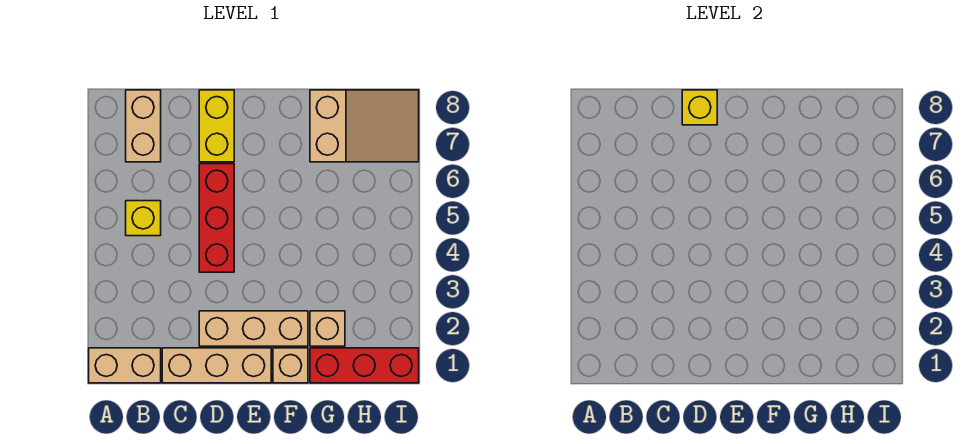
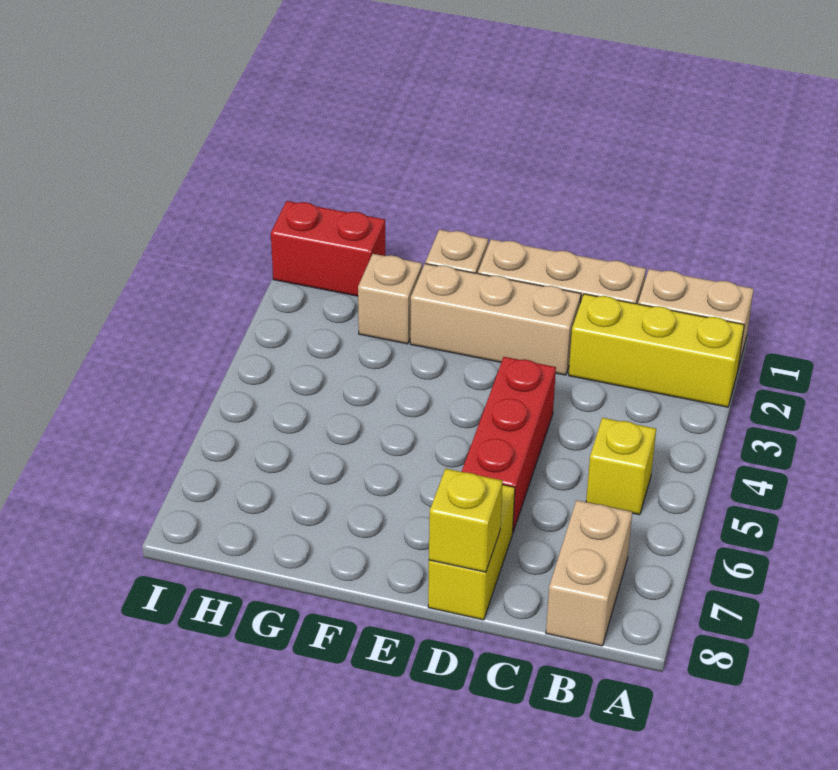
none -> yellow 1x3 brick [569,294,744,407]
red 1x3 brick [310,348,419,383] -> red 1x2 brick [271,201,385,296]
tan 2x3 slope [310,90,419,162] -> none

